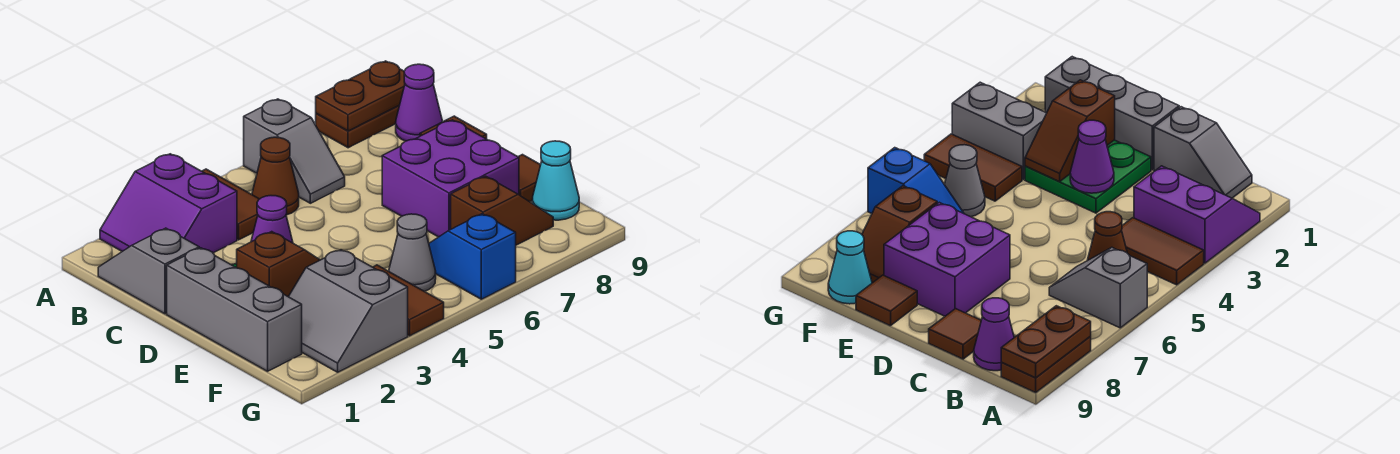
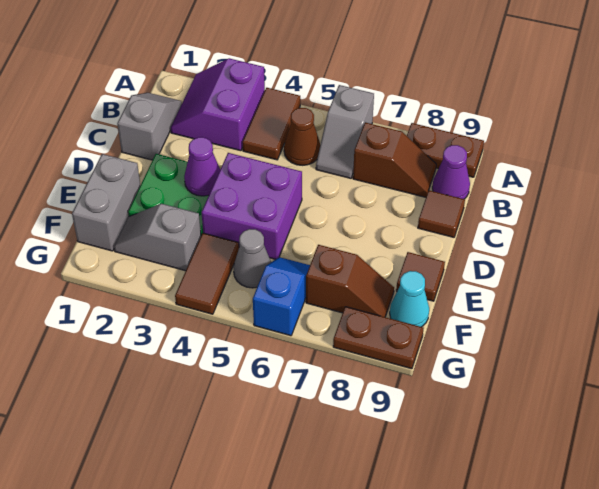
brown 1x2 plate [316,61,405,131] -> brown 1x2 plate moved to [333,307,423,369]
grey 1x3 brick [167,248,302,371] -> grey 1x2 brick [72,154,140,251]
purple 2x2 brick [382,120,519,237] -> purple 2x2 brick moved to [201,153,302,259]
brown 1x2 slope [237,232,320,297] -> brown 1x2 slope moved to [353,122,436,197]
grey 2x2 slope [289,250,408,372] -> grey 1x2 slope [114,204,201,271]

